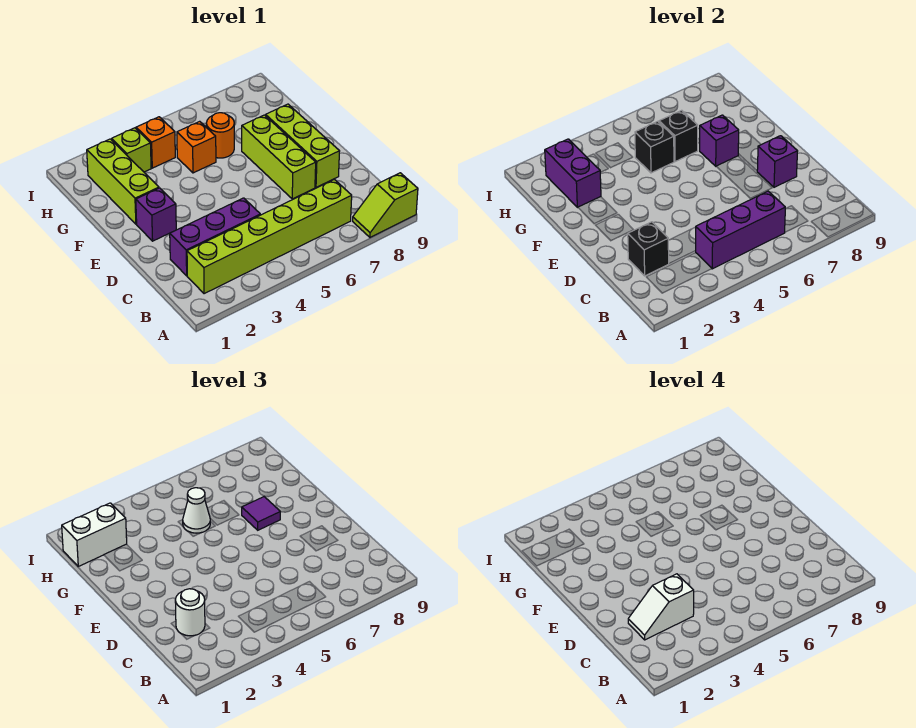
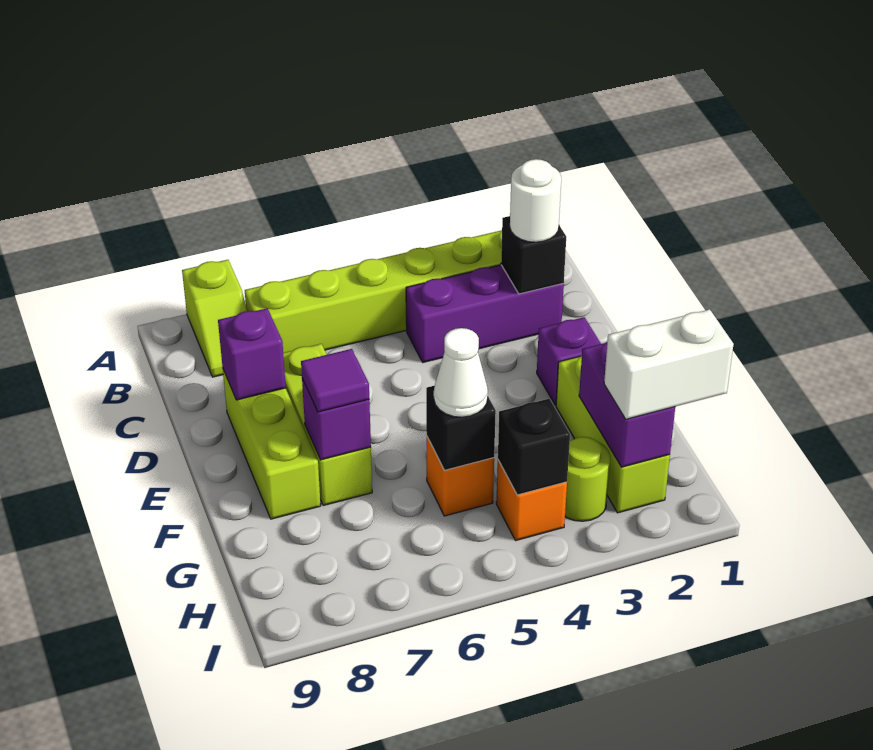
lime 1x2 slope [353,173,418,237] -> lime 1x2 slope turned to [182,260,247,377]
purple 1x3 brick [696,191,785,269] -> none
white 1x2 slope [628,574,694,640] -> none
orange 1x1 round brick [206,113,234,158] -> none
black 1x1 brick [659,110,698,162] -> black 1x1 brick moved to [498,399,570,495]
lime 1x1 brick [112,128,151,172] -> lime 1x1 round brick [565,437,610,521]

